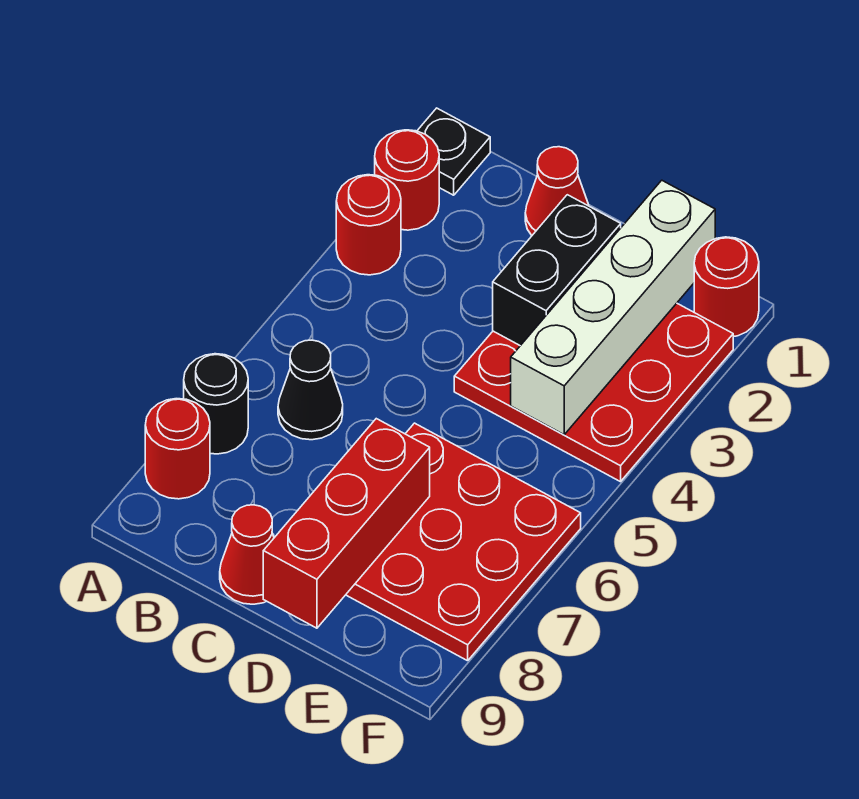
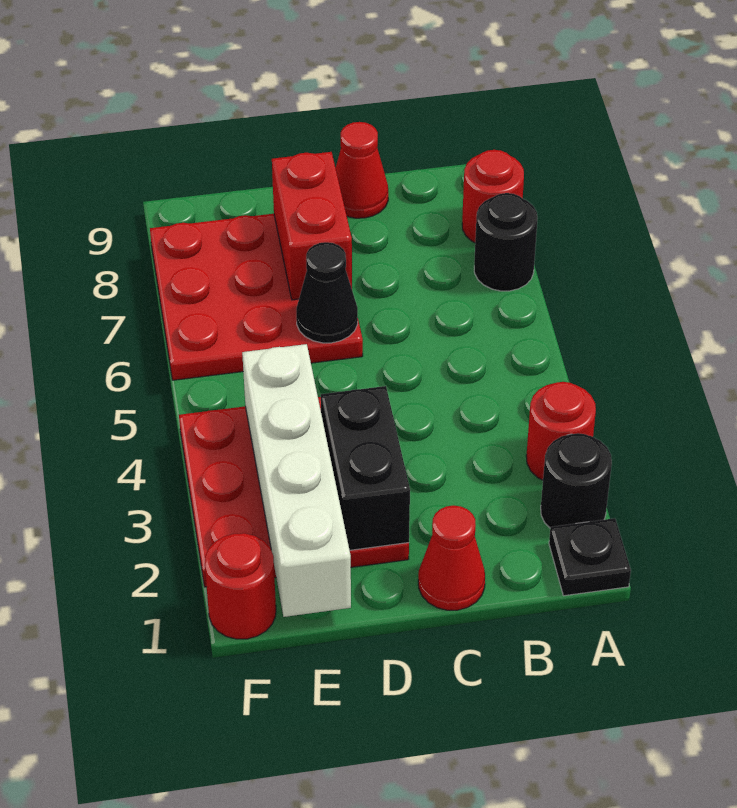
red 1x1 round brick [375,130,439,230] -> black 1x1 round brick [541,433,612,528]
black 1x1 cone [278,340,343,440] -> black 1x1 cone moved to [296,242,358,343]
red 1x3 brick [263,419,430,628] -> red 1x2 brick [272,152,352,300]

